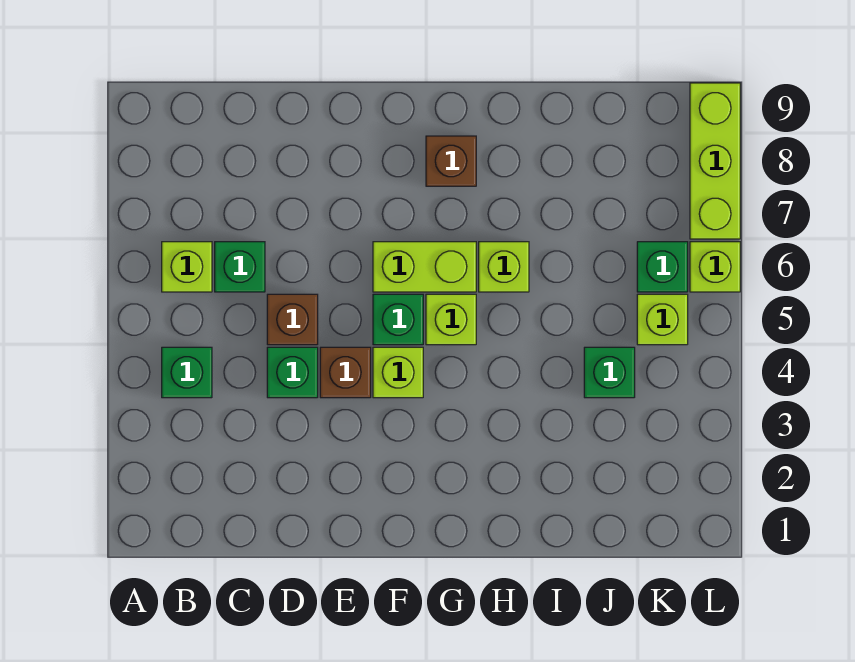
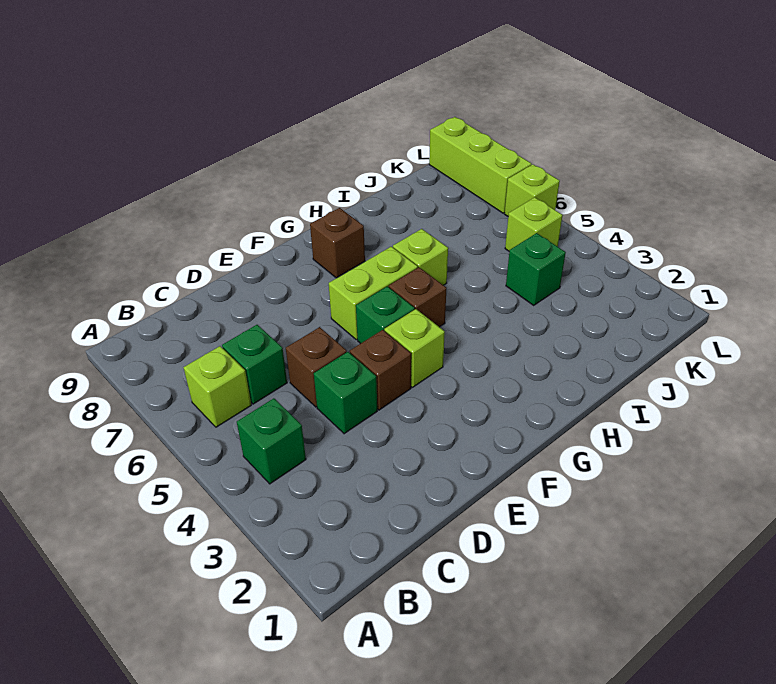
lime 1x1 brick [426,294,476,345] -> brown 1x1 brick [389,267,446,327]
green 1x1 brick [637,242,688,292] -> none

